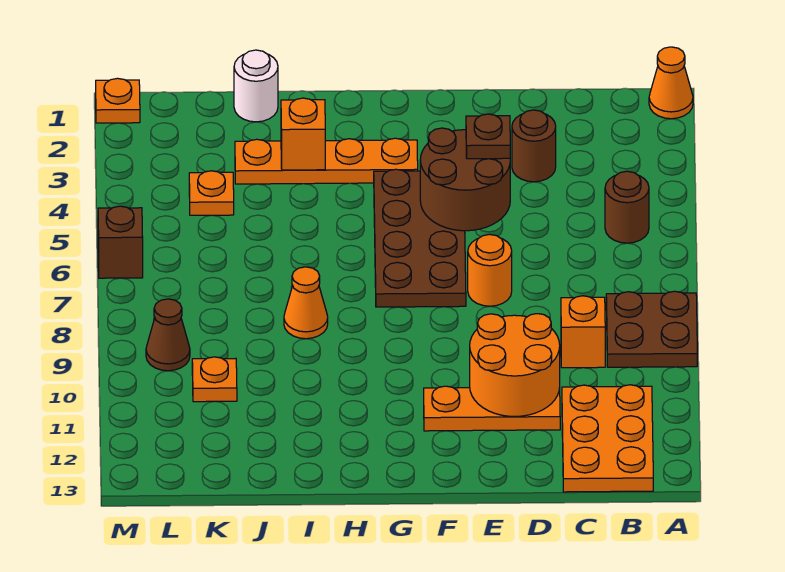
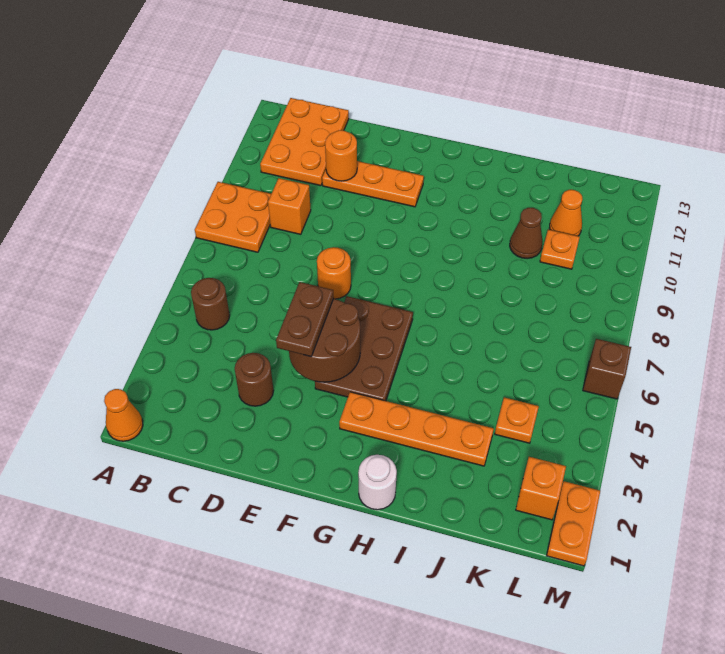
brown 2x2 plate [606,291,697,367] -> orange 2x2 plate [195,182,271,252]
orange 2x2 round brick [470,314,560,417] -> orange 1x1 round brick [325,130,357,181]
brown 1x1 plate [466,114,510,159] -> brown 1x2 plate [276,282,334,357]
brown 2x4 plate [374,169,466,307] -> brown 2x3 plate [315,296,413,401]
orange 1x1 brick [281,98,325,170] -> orange 1x1 brick moved to [516,457,566,520]
orange 1x1 cone [284,267,328,339] -> orange 1x1 cone moved to [550,190,582,236]
white 1x1 round brick [234,50,278,122] -> white 1x1 round brick moved to [358,455,397,510]
brown 1x1 cone [146,299,190,371] -> brown 1x1 cone moved to [510,208,543,259]
orange 1x1 plate [96,78,140,123] -> orange 1x2 plate [547,481,600,566]

